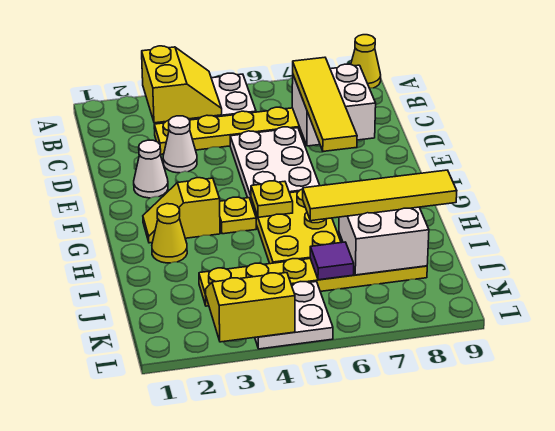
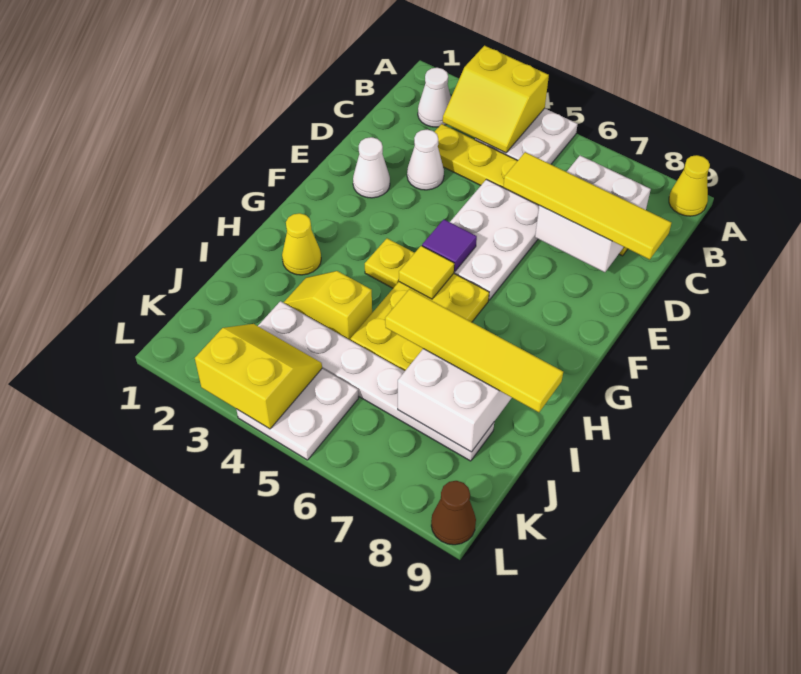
yellow 2x2 slope [142,46,222,123] -> yellow 2x2 slope turned to [443,46,549,153]
none -> white 1x1 cone [418,68,451,127]
yellow 1x4 tile [293,57,357,152] -> yellow 1x4 tile turned to [503,152,671,260]
yellow 1x2 slope [143,178,220,243] -> yellow 1x2 slope moved to [283,271,372,340]
yellow 1x1 plate [251,181,293,217] -> yellow 1x1 tile [399,246,454,299]
yellow 1x6 plate [199,259,427,306] -> white 1x6 plate [258,301,494,461]
purple 1x1 tile [310,242,354,280] -> purple 1x1 tile moved to [422,219,477,272]
none -> brown 1x1 cone [431,481,476,545]

